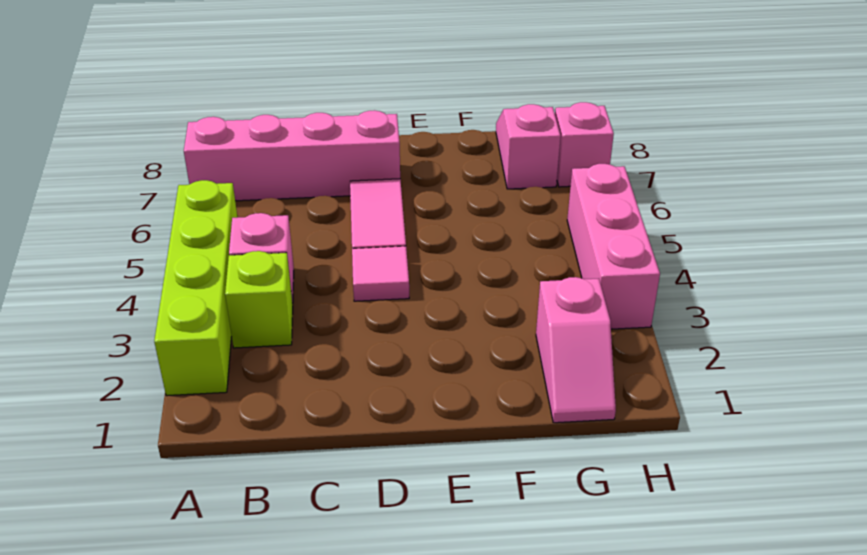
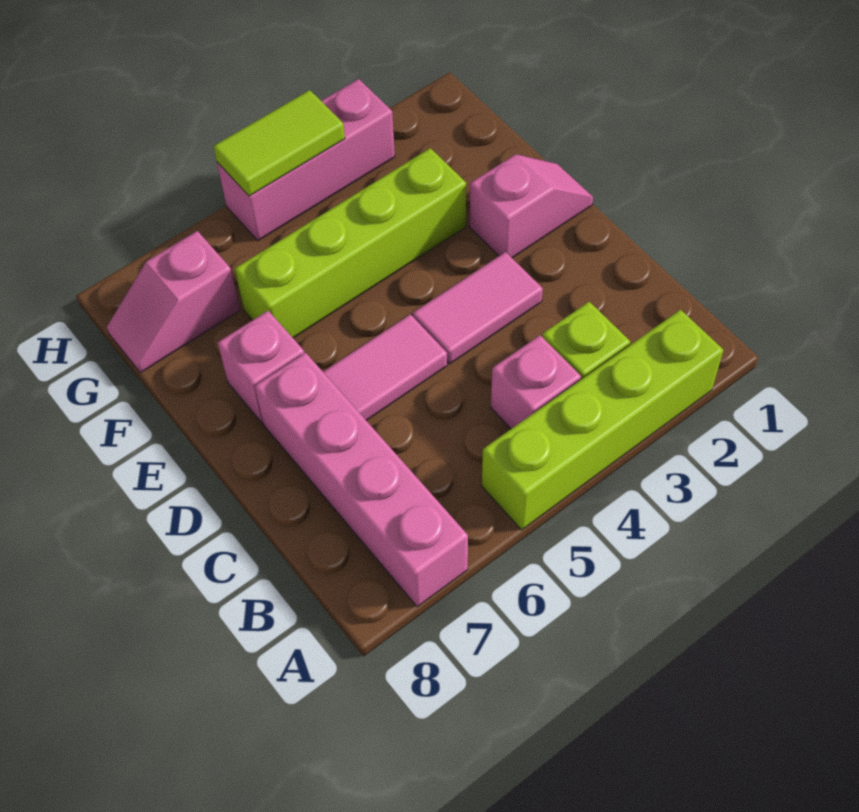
pink 1x1 tile [352,246,409,301] -> pink 1x2 tile [413,252,543,364]
none -> lime 1x4 brick [235,148,466,338]
pink 1x2 slope [536,277,616,423] -> pink 1x2 slope moved to [470,154,593,258]
none -> lime 1x2 tile [213,90,345,196]
pink 1x1 brick [555,102,614,187] -> pink 1x1 brick moved to [218,311,304,423]

